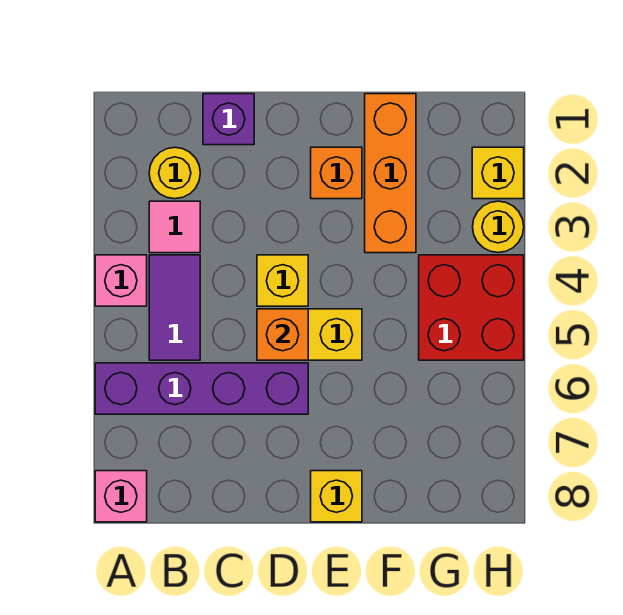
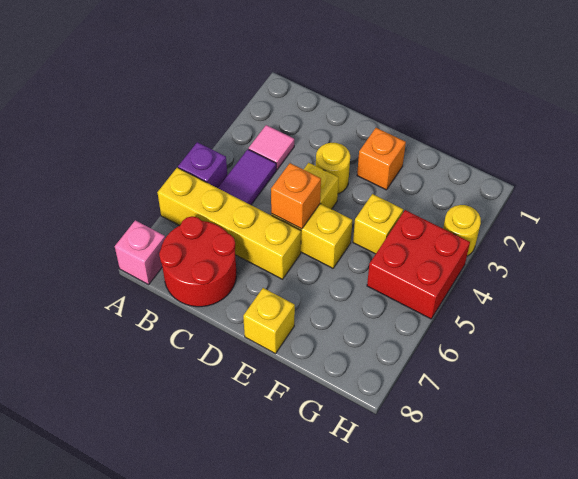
pink 1x1 brick [95,255,147,306] -> none
purple 1x4 brick [95,363,308,414] -> yellow 1x4 brick [157,168,301,279]
yellow 1x1 round brick [149,147,200,199] -> yellow 1x1 round brick moved to [316,143,350,194]
none -> red 2x2 round brick [159,216,237,307]
purple 1x1 brick [203,94,254,145] -> purple 1x1 brick moved to [178,142,227,188]
orange 1x3 brick [365,94,416,253] -> none
yellow 1x1 brick [472,147,524,199] -> yellow 1x1 brick moved to [353,194,403,254]

